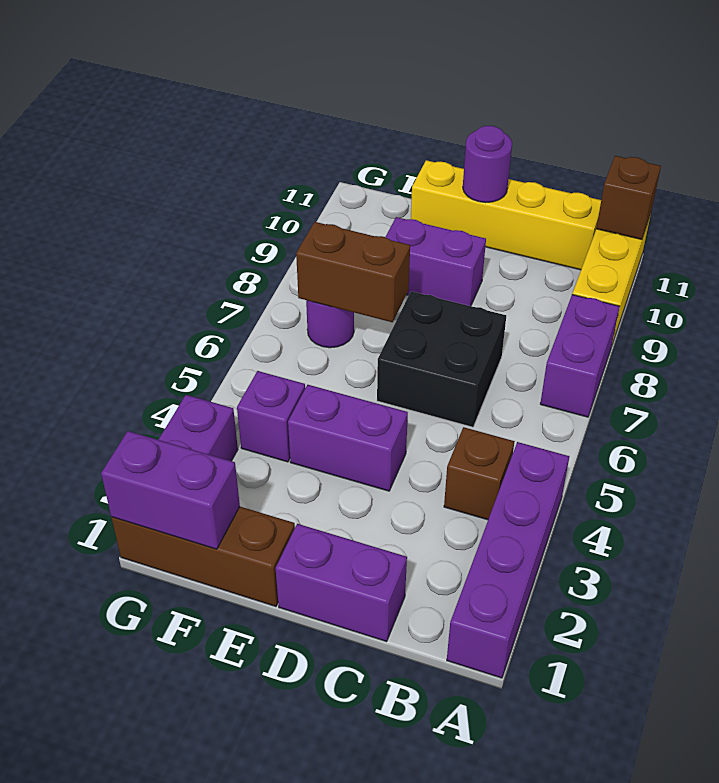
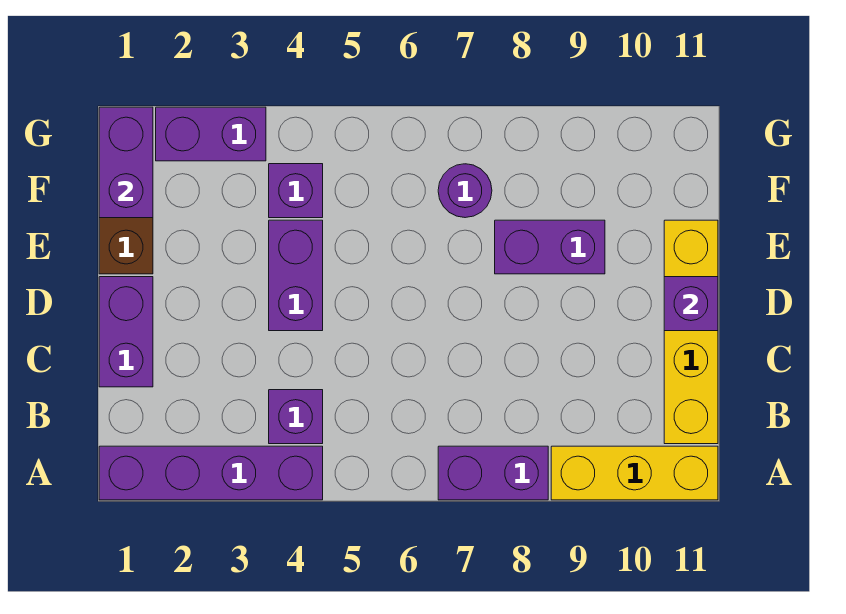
brown 1x1 brick [596,156,661,239] -> none
brown 1x1 brick [444,427,515,520] -> purple 1x1 brick [269,390,323,444]
black 2x2 brick [377,291,506,427] -> none
purple 1x2 brick [386,217,486,306] -> purple 1x2 brick turned to [495,220,605,274]
purple 1x1 round brick [463,126,512,203] -> purple 1x1 brick [664,277,718,331]
brown 1x2 brick [296,222,410,322] -> none

